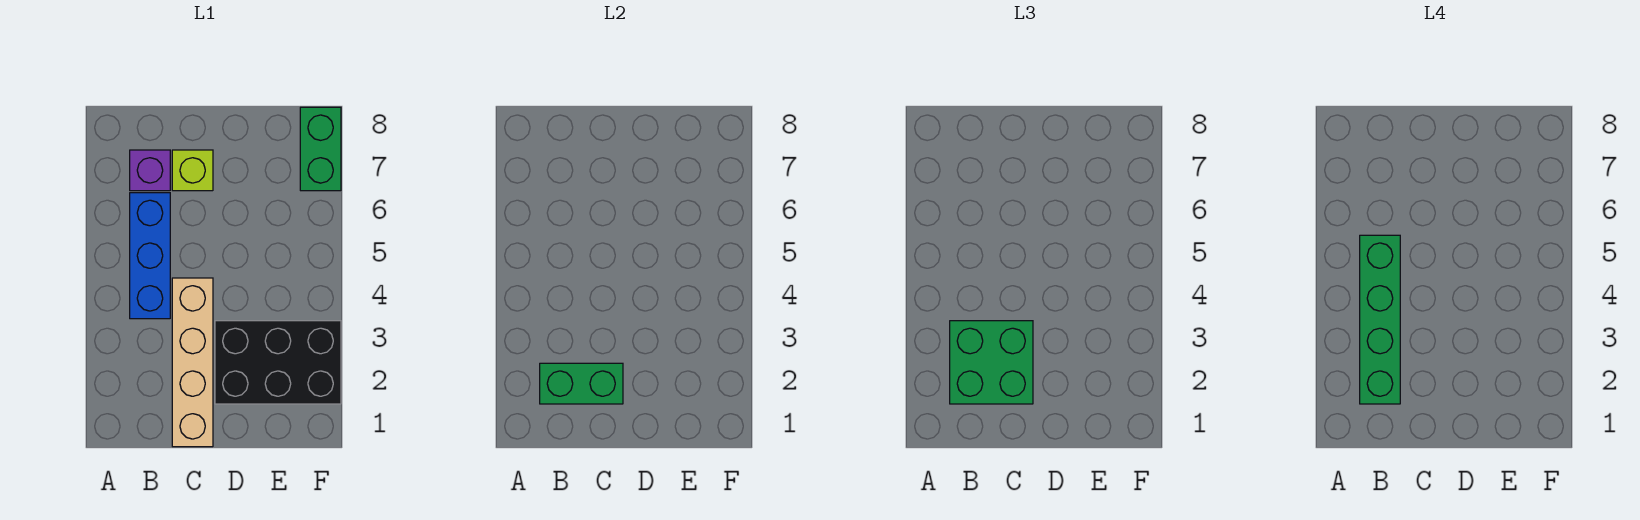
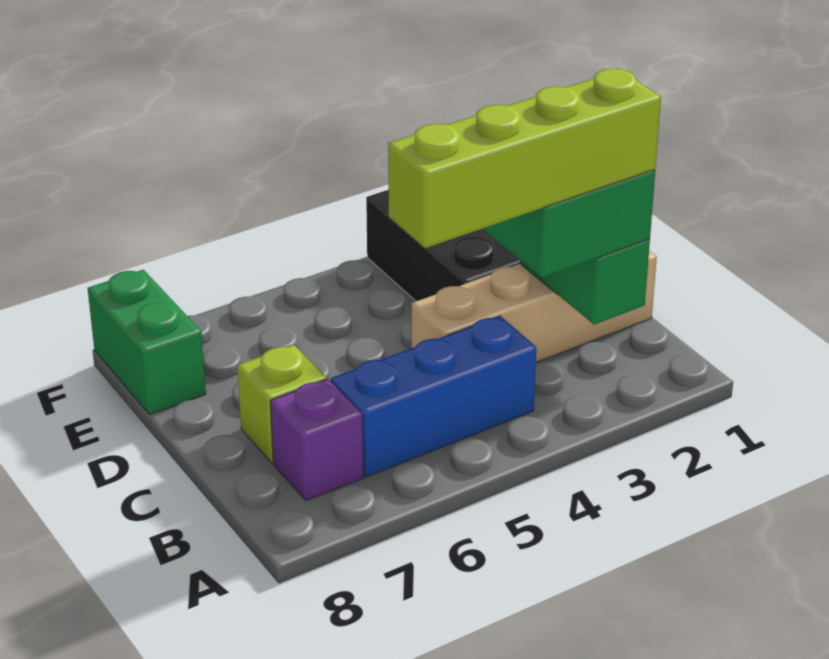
green 1x4 brick [1360,235,1400,404] -> lime 1x4 brick [388,69,661,248]
green 1x2 brick [300,107,341,191] -> green 1x2 brick turned to [88,270,206,415]

